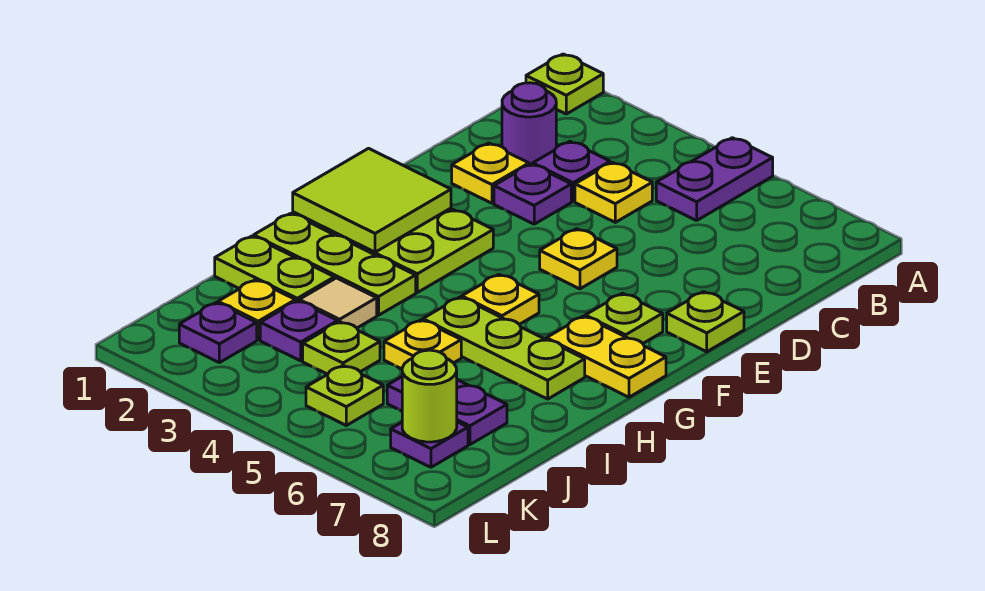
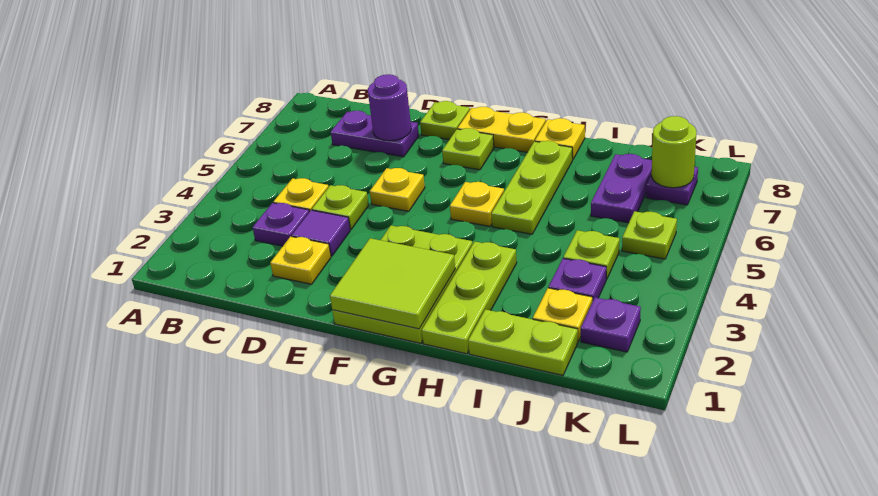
lime 1x1 plate [526,54,603,114] -> lime 1x1 plate moved to [312,185,369,229]
purple 1x2 plate [656,138,773,221] -> purple 1x2 plate moved to [331,111,419,157]
purple 1x1 round brick [502,83,556,165] -> purple 1x1 round brick moved to [368,74,411,141]
purple 1x1 plate [494,164,571,224] -> purple 1x1 tile [292,210,350,256]
yellow 1x2 plate [546,316,666,397] -> yellow 1x2 plate turned to [458,107,546,152]
lime 1x2 plate [215,236,334,302] -> lime 1x2 plate turned to [468,309,578,375]
tan 1x1 tile [299,278,377,328] -> none
yellow 1x1 plate [384,320,461,369] -> yellow 1x1 plate moved to [535,118,585,159]

